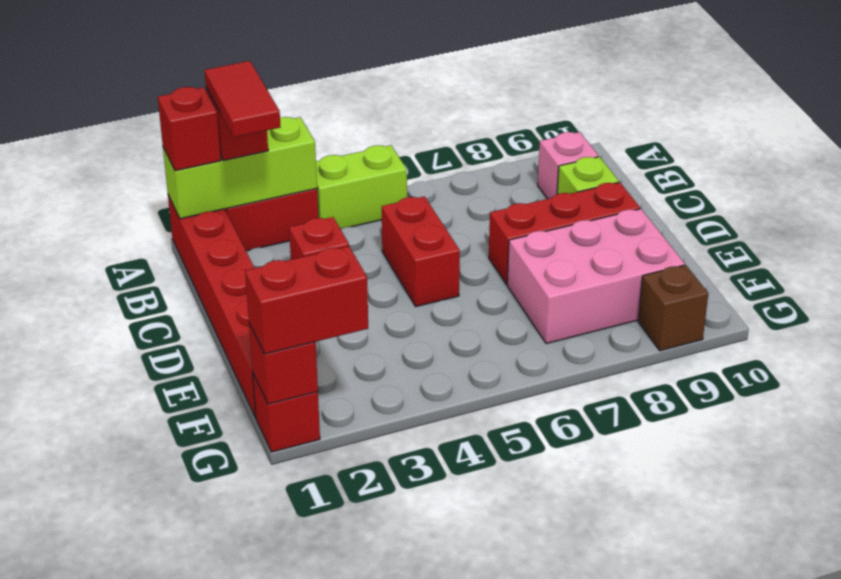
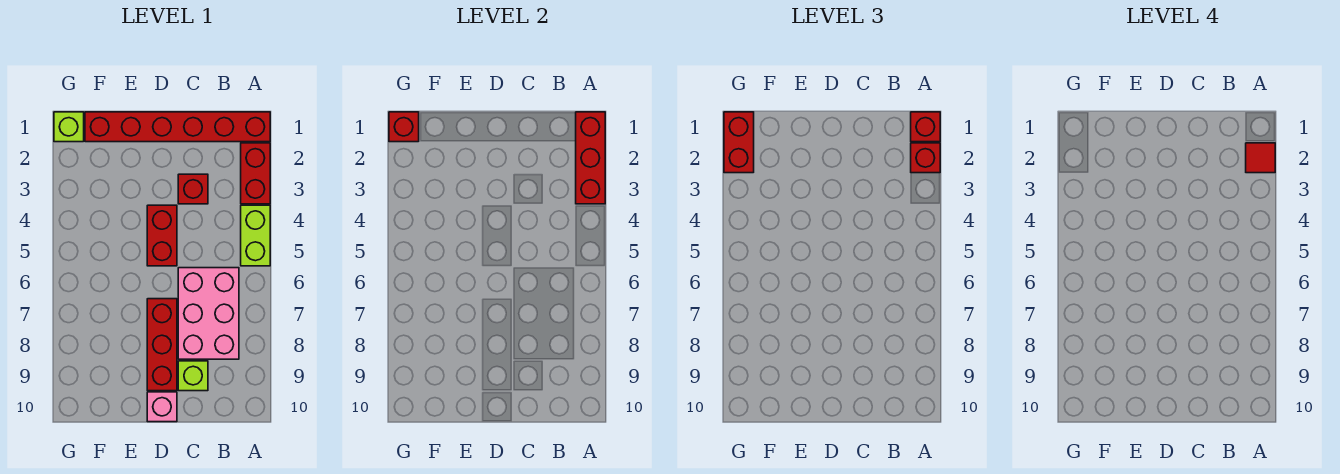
lime 1x3 brick [163,117,317,219] -> red 1x3 brick [576,112,605,204]
red 1x2 tile [205,61,280,137] -> red 1x1 tile [1246,143,1275,173]
pink 1x1 brick [538,132,599,199] -> pink 1x1 brick moved to [147,392,177,422]
red 1x2 brick [382,196,460,307] -> red 1x2 brick turned to [147,205,177,266]
pink 2x3 brick [507,209,685,344] -> pink 2x3 brick moved to [178,268,239,359]
red 1x1 brick [253,374,320,452] -> lime 1x1 brick [54,112,84,142]
brown 1x1 brick [638,265,708,351] -> none

